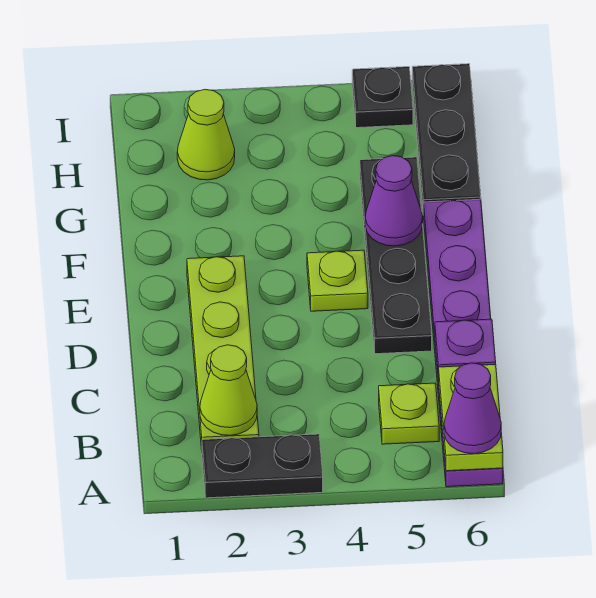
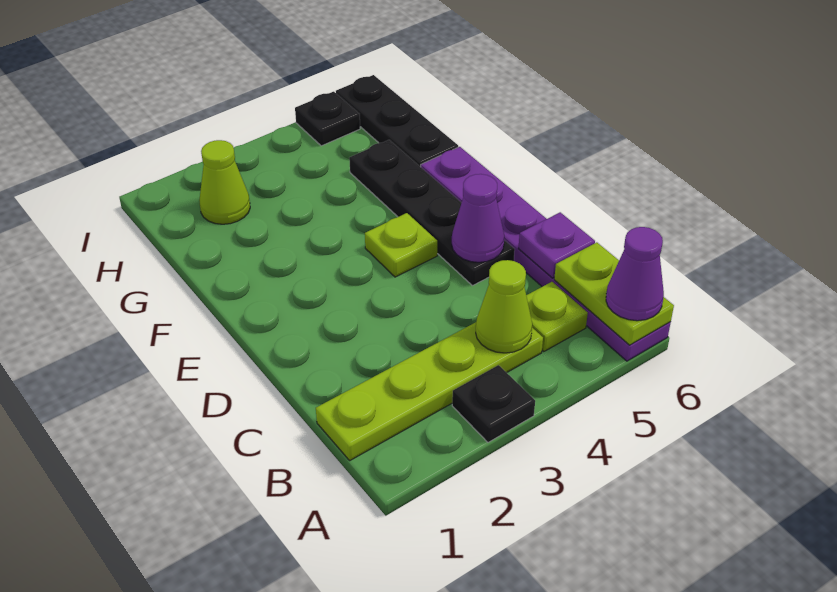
black 1x2 plate [202,434,323,498] -> black 1x1 plate [452,365,535,442]
lime 1x4 plate [187,256,259,449] -> lime 1x4 plate turned to [316,322,543,460]
lime 1x1 cone [200,345,257,436] -> lime 1x1 cone moved to [476,260,532,353]
purple 1x1 cone [365,156,423,246] -> purple 1x1 cone moved to [452,174,504,262]

